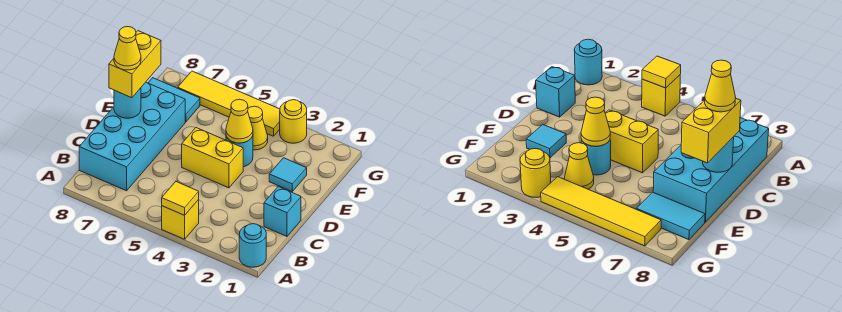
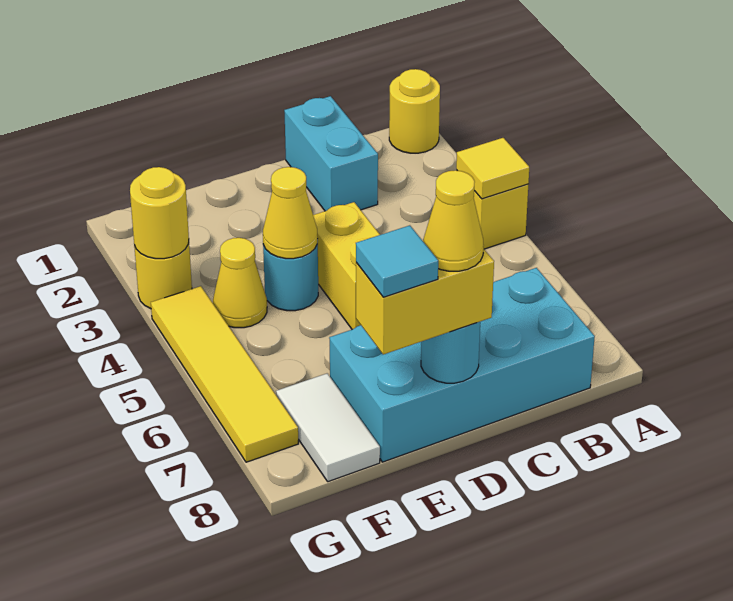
cyan 1x1 round brick [239,224,266,267] -> yellow 1x1 round brick [389,69,440,153]
cyan 1x1 brick [264,187,301,236] -> cyan 1x2 brick [284,96,378,211]
cyan 1x1 tile [269,158,307,191] -> cyan 1x1 tile moved to [356,225,438,297]
cyan 1x2 tile [148,78,200,122] -> white 1x2 tile [276,373,380,482]
none -> yellow 1x1 round brick [130,167,189,259]

